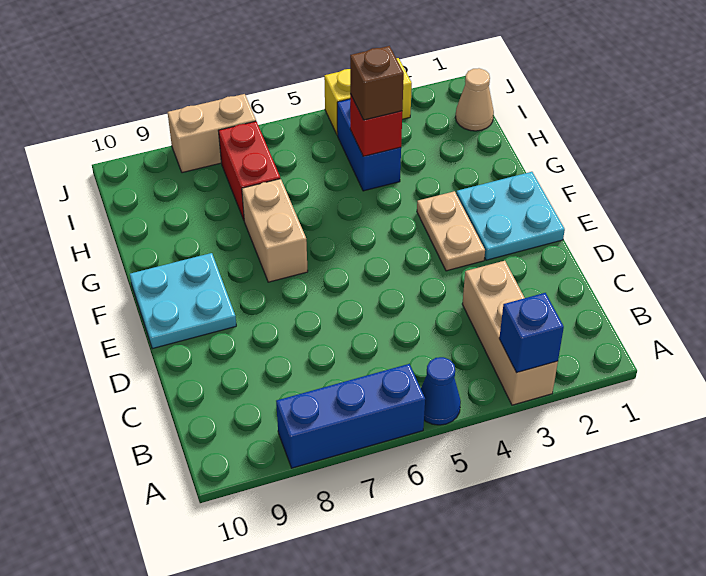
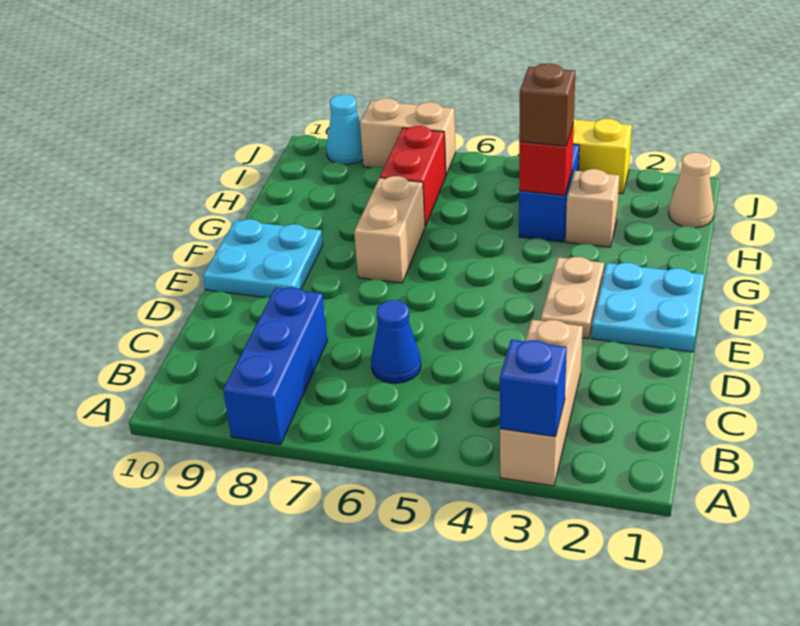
blue 1x1 cone [421,357,461,425] -> blue 1x1 cone moved to [371,300,421,383]
blue 1x3 brick [276,364,425,468] -> blue 1x3 brick turned to [223,287,327,445]
none -> tan 1x1 brick [566,169,619,247]
none -> cyan 1x1 cone [326,95,363,165]

